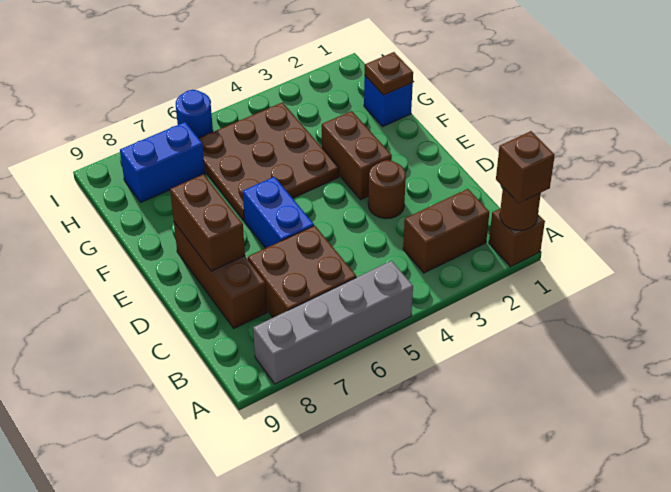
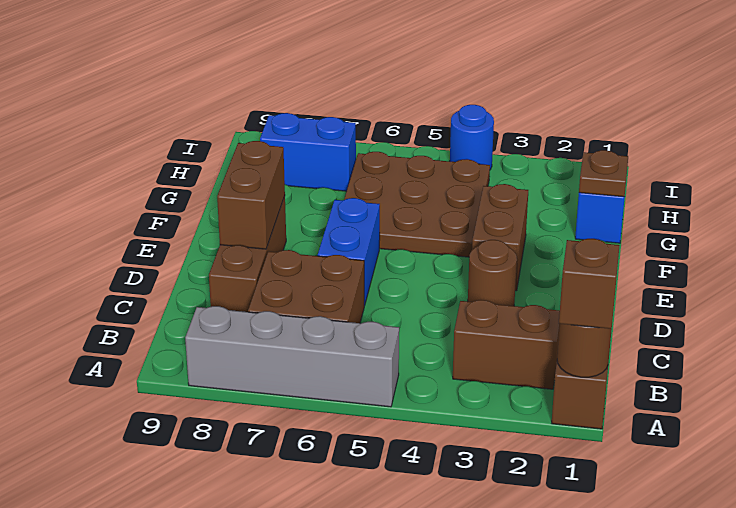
blue 1x1 round brick [176,90,213,138] -> blue 1x1 round brick moved to [450,105,494,170]

